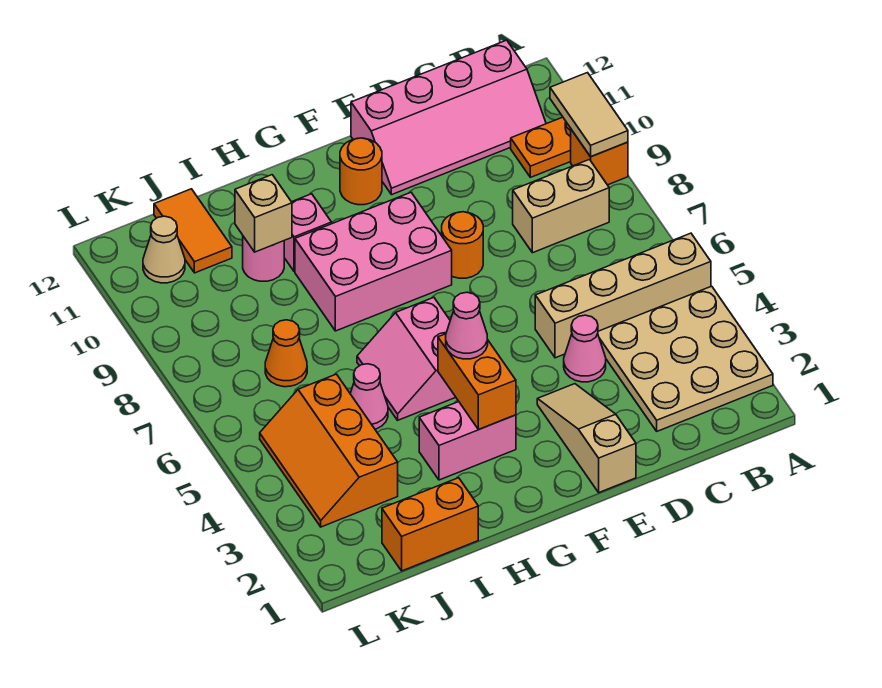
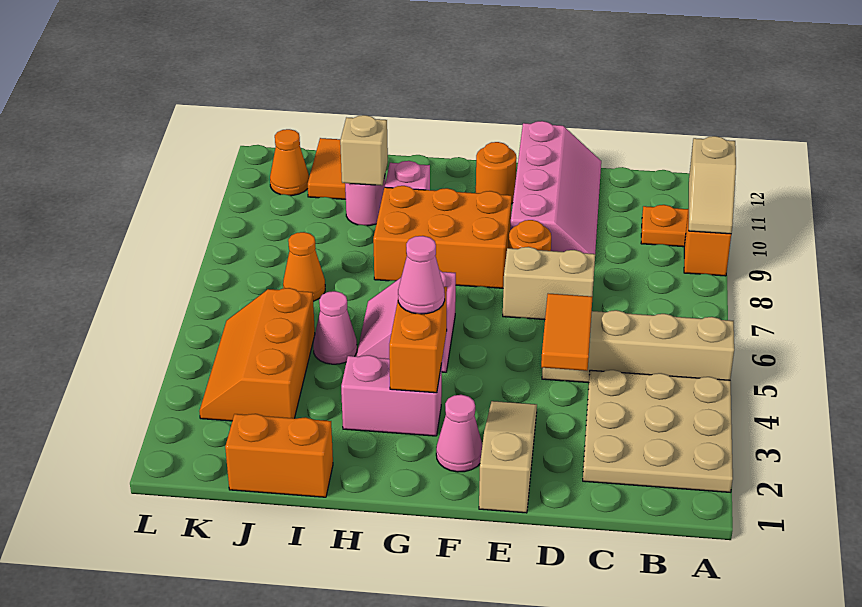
tan 1x2 tile [550,73,628,157] -> tan 1x2 slope [689,136,736,234]
tan 1x2 brick [513,160,609,253] -> tan 1x2 brick moved to [503,247,595,320]
pink 2x4 slope [351,40,546,195] -> pink 2x4 slope turned to [510,121,601,254]
pink 1x1 cone [564,315,606,382] -> pink 1x1 cone moved to [436,395,482,472]
none -> orange 1x2 tile [541,294,593,371]
pink 2x3 brick [295,193,452,331] -> orange 2x3 brick [373,186,512,288]
tan 1x1 cone [143,216,185,283] -> orange 1x1 cone [270,129,309,196]

